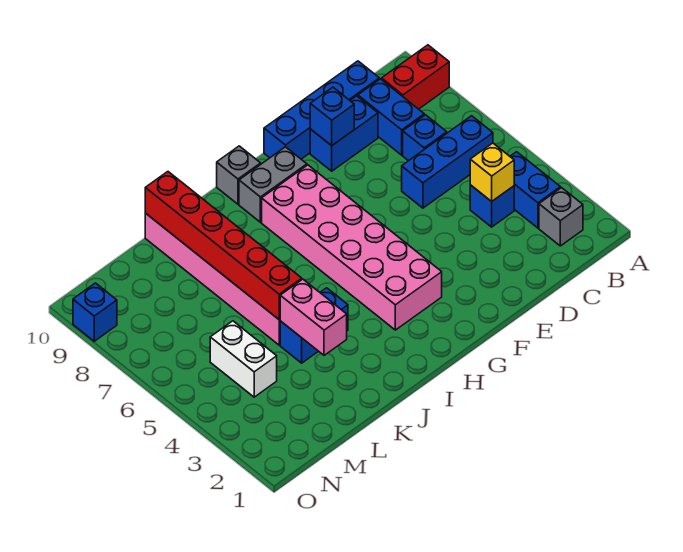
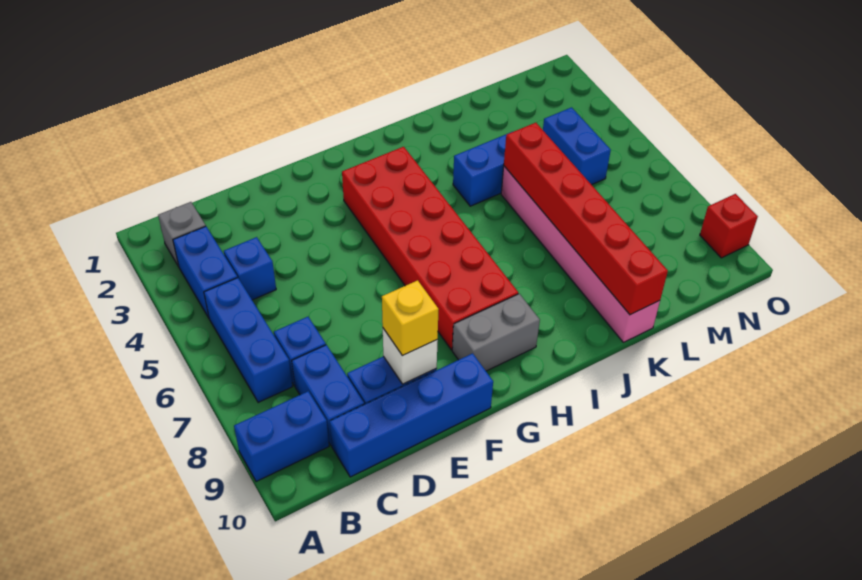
red 1x2 brick [382,45,449,109] -> blue 1x2 brick [234,391,329,482]
blue 1x3 brick [402,116,493,208] -> blue 1x3 brick turned to [204,278,293,403]
yellow 1x1 brick [470,143,514,202] -> yellow 1x1 brick moved to [382,280,439,356]
blue 1x1 brick [310,87,354,146] -> white 1x1 brick [383,328,438,384]
pink 2x6 brick [262,165,442,330] -> red 2x6 brick [342,147,518,350]
grey 1x1 brick [217,146,261,204] -> none
pink 1x2 brick [280,279,347,355] -> none
white 1x2 brick [210,321,277,397] -> blue 1x2 brick [543,107,611,185]
blue 1x1 brick [73,283,117,341] -> red 1x1 brick [700,194,758,258]

